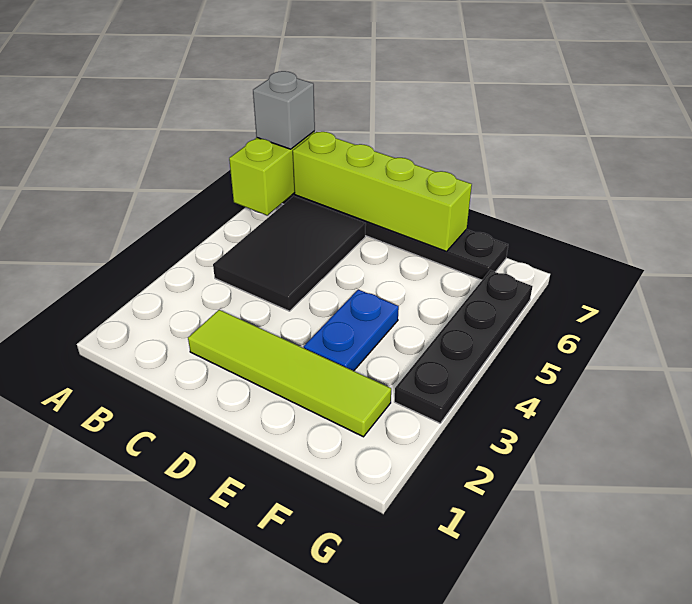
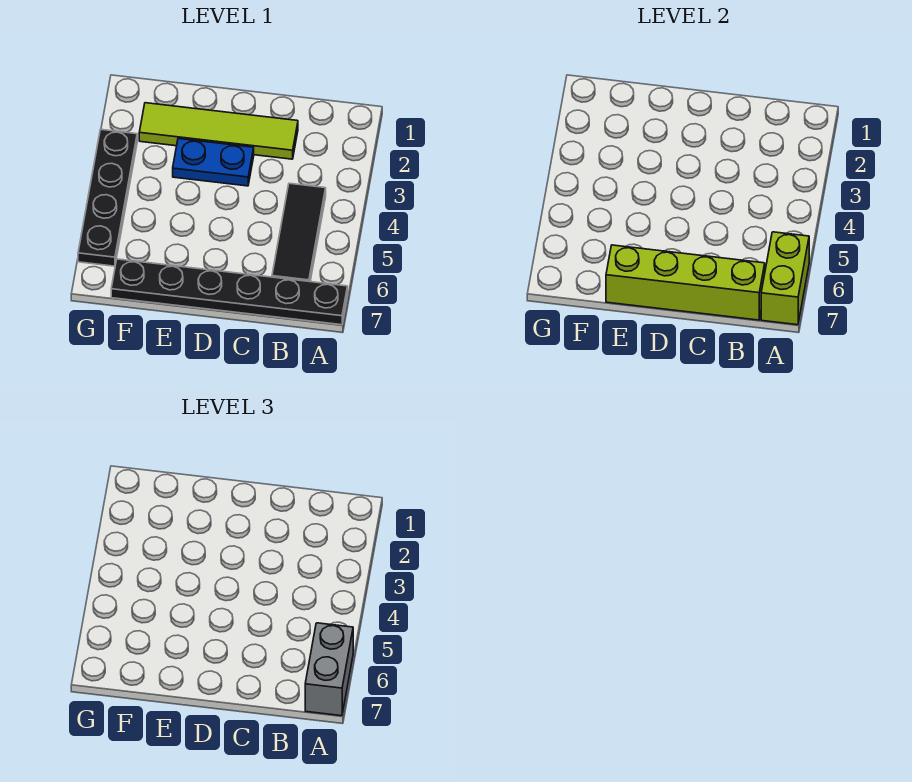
grey 1x1 brick [253,71,315,149] -> grey 1x2 brick [305,623,353,716]
black 2x3 tile [213,196,366,311] -> black 1x3 tile [272,183,326,282]
blue 1x2 plate [304,289,399,371] -> blue 1x2 plate turned to [173,139,254,186]

